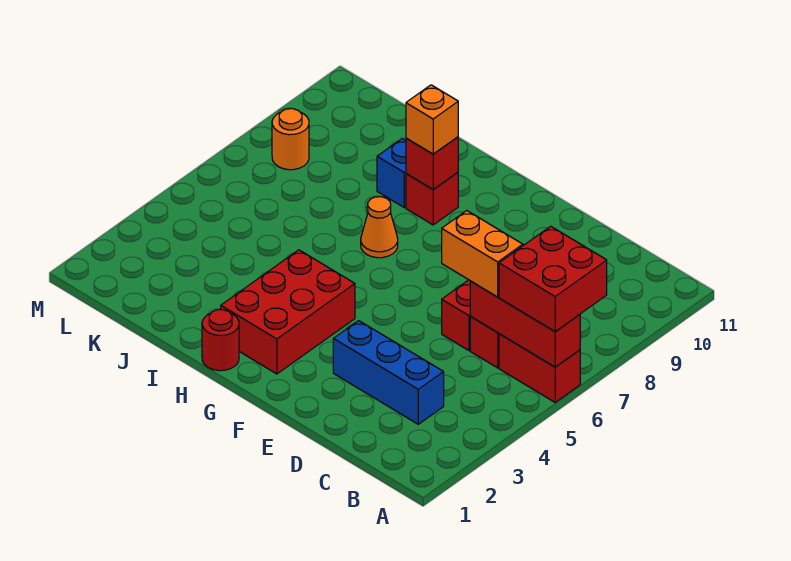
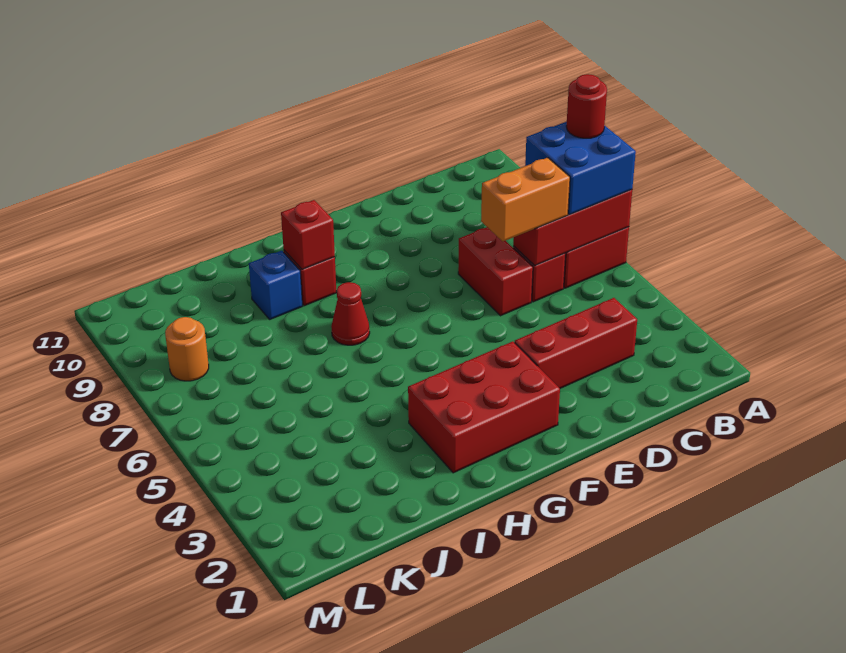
red 2x2 brick [499,226,607,332] -> blue 2x2 brick [525,122,636,215]
blue 1x3 brick [333,321,444,424] -> red 1x3 brick [515,298,637,388]
red 2x3 brick [221,250,355,374] -> red 2x3 brick turned to [408,341,560,473]
red 1x1 round brick [202,310,239,371] -> red 1x1 round brick moved to [566,74,607,138]
orange 1x1 cone [361,197,398,258] -> red 1x1 cone [331,282,370,345]
orange 1x1 brick [406,85,458,154] -> none

